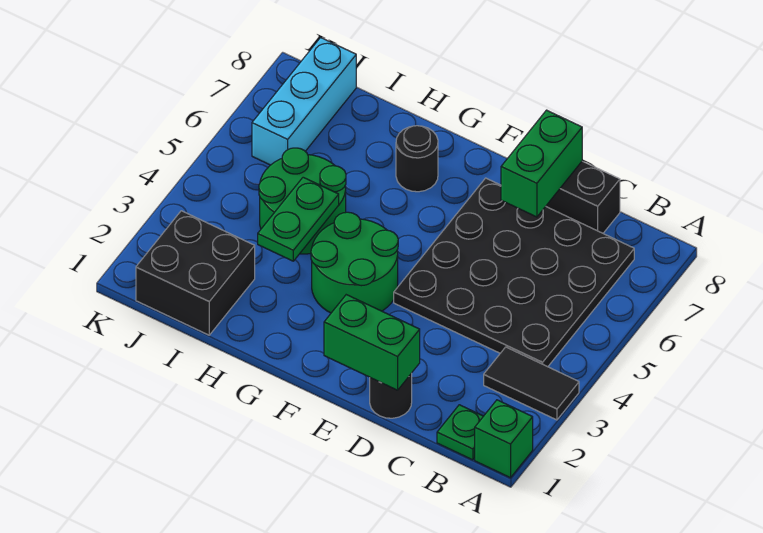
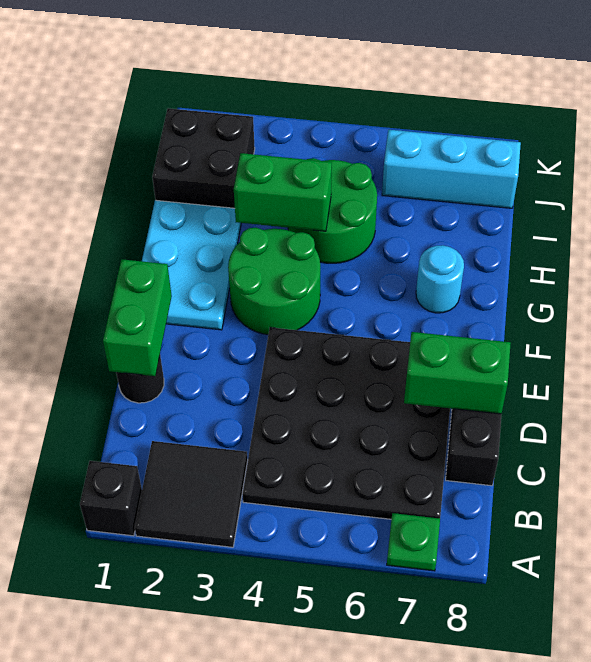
green 1x1 brick [475,400,533,478] -> black 1x1 brick [80,461,142,536]
black 1x2 tile [484,347,579,420] -> black 2x2 tile [135,441,248,547]
green 1x1 plate [437,405,483,460] -> green 1x1 plate moved to [387,513,440,571]
none -> cyan 2x3 plate [142,200,241,330]
black 1x1 round brick [396,126,438,192] -> cyan 1x1 round brick [416,245,464,313]
green 1x2 plate [258,177,339,261] -> green 1x2 brick [234,153,332,231]

